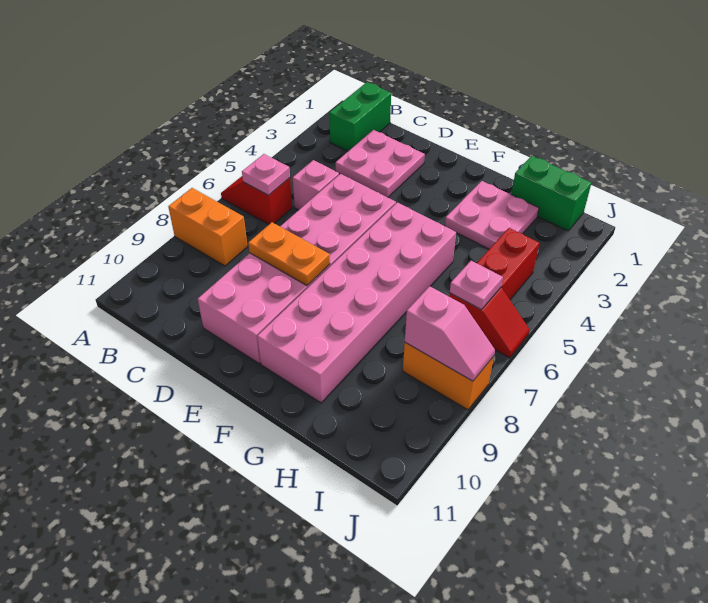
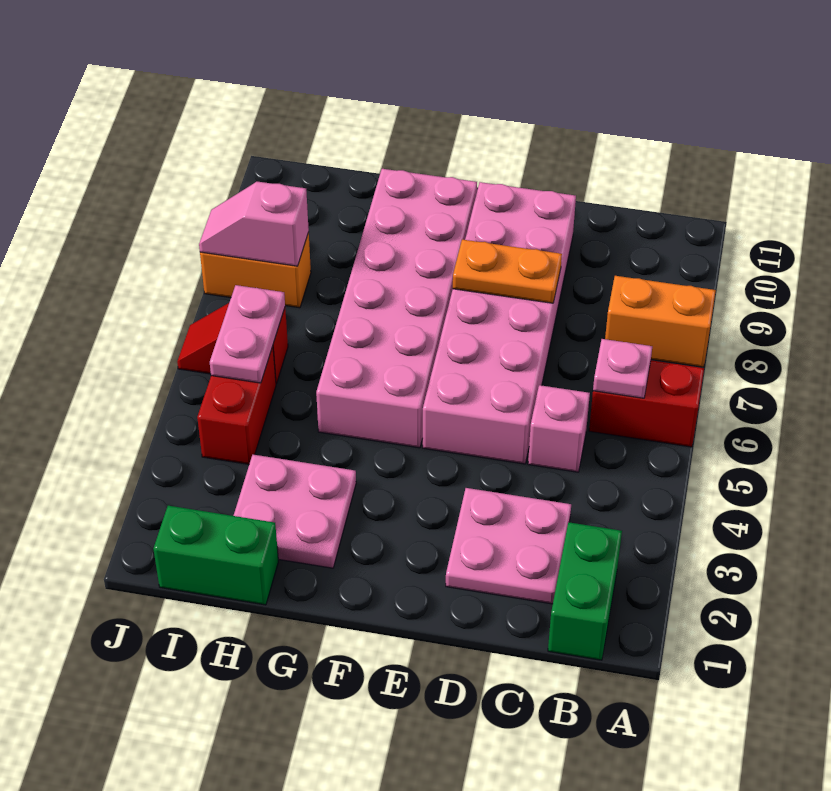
red 1x2 slope [221,176,292,224] -> red 1x2 brick [589,360,704,447]
pink 1x1 plate [450,261,503,310] -> pink 1x2 plate [210,285,285,383]

